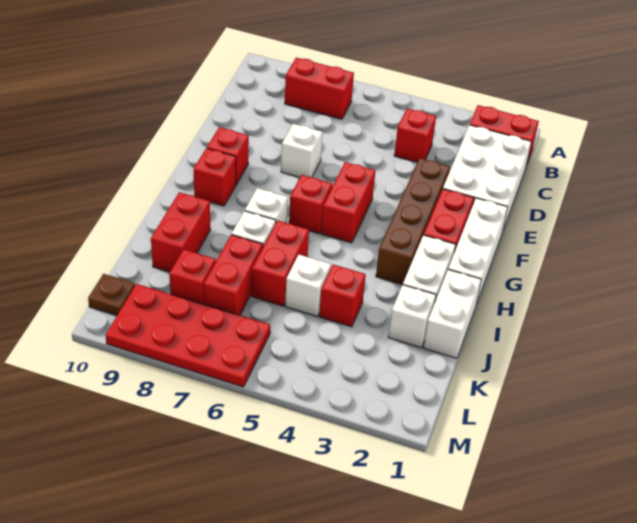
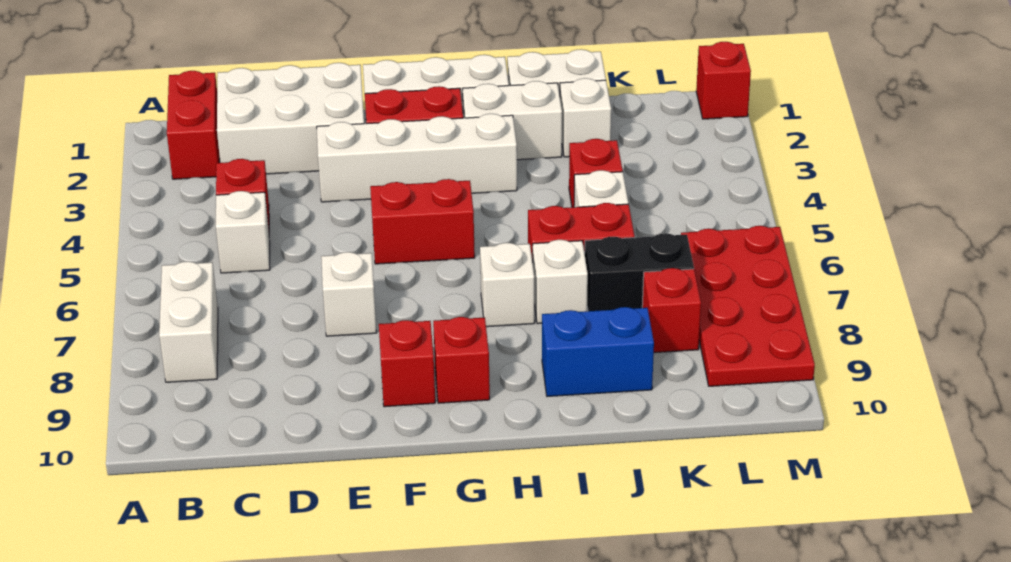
red 1x2 brick [285,58,354,119] -> white 1x2 brick [159,261,218,382]
none -> white 1x1 brick [216,191,270,273]
brown 1x4 brick [376,158,450,285] -> white 1x4 brick [317,114,517,202]
red 1x1 brick [289,175,332,233] -> red 1x1 brick moved to [696,42,751,119]
red 1x2 brick [151,192,211,272] -> blue 1x2 brick [542,307,654,396]
red 1x2 brick [204,235,263,315] -> black 1x2 brick [585,233,694,311]
brown 1x1 plate [88,274,135,316] -> none

